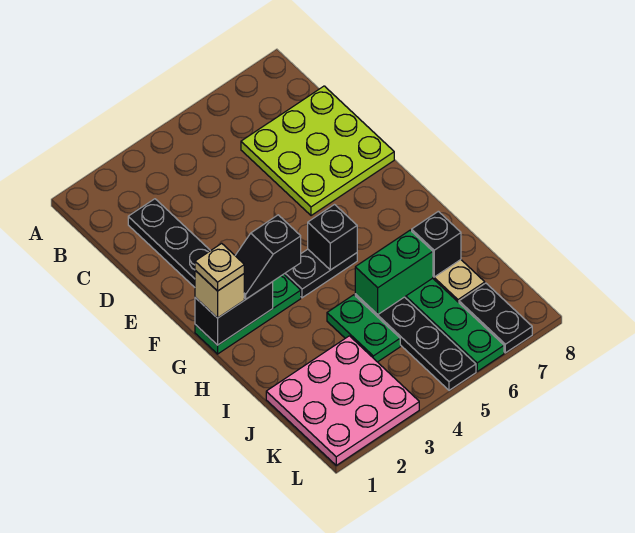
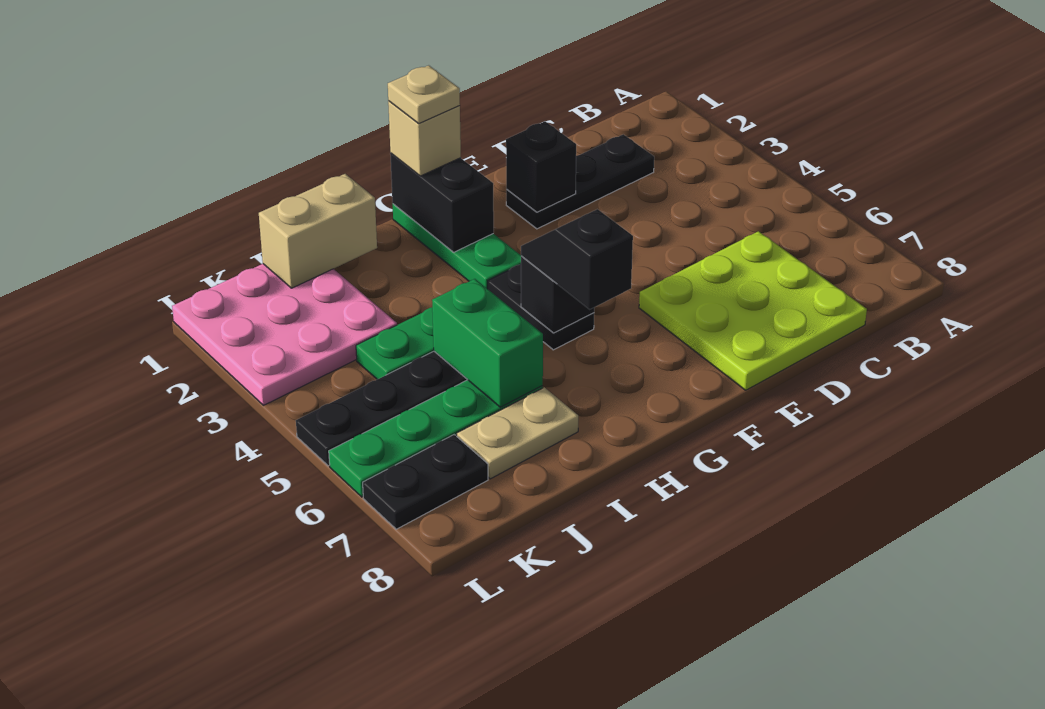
black 1x2 slope [235,215,301,299] -> black 1x2 slope moved to [521,209,633,309]
none -> tan 1x2 brick [259,174,377,288]
black 1x1 brick [412,211,461,277] -> black 1x1 brick moved to [506,121,576,212]

